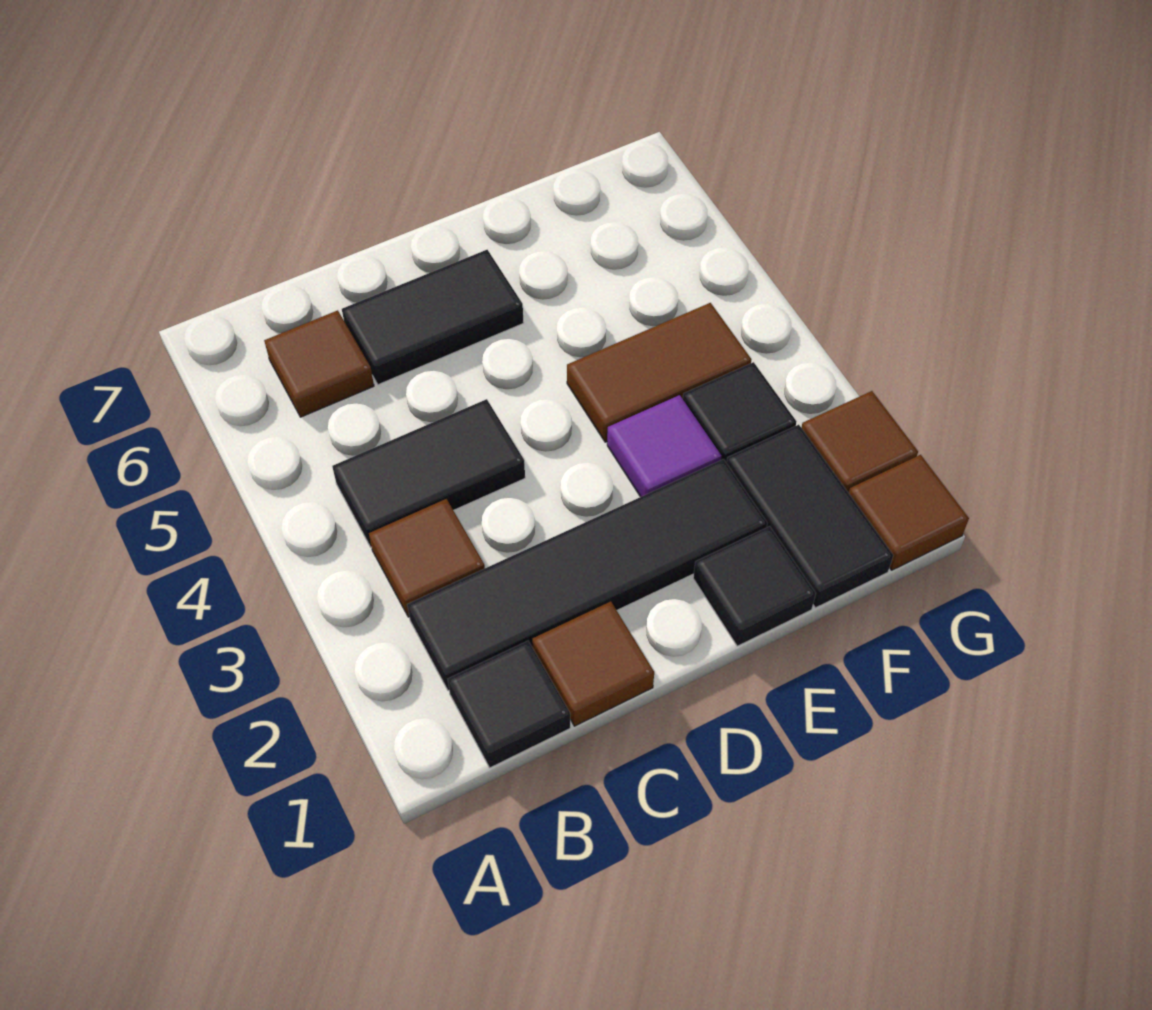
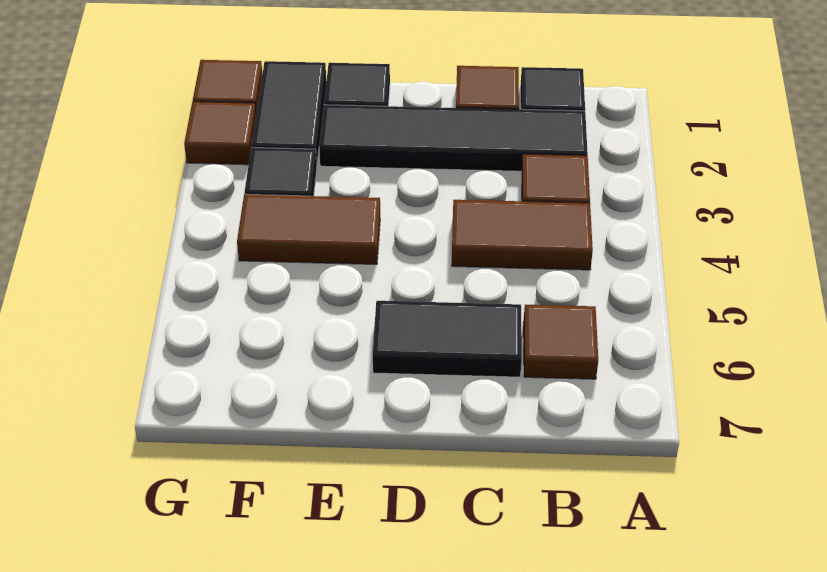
black 1x2 tile [332,399,525,547] -> brown 1x2 tile [452,200,593,270]
purple 1x1 tile [607,395,721,497] -> none

